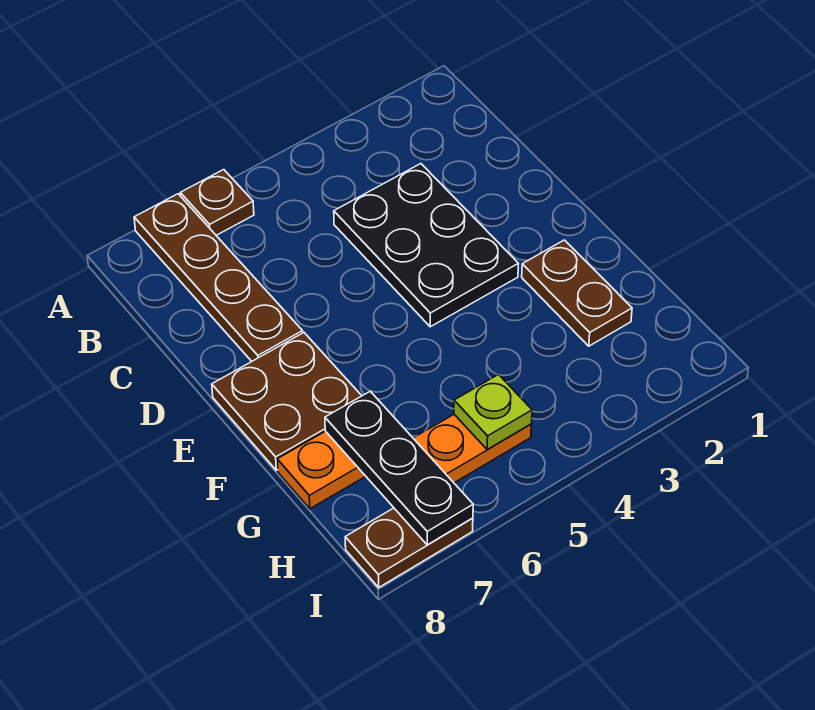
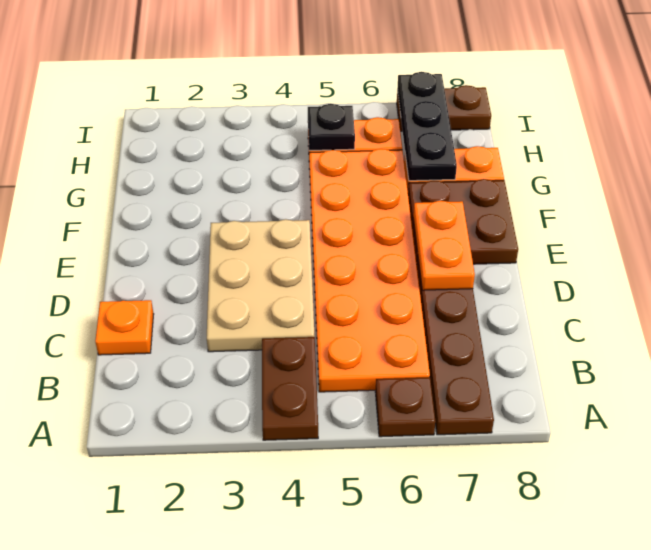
none -> orange 2x6 plate [309,149,430,392]
none -> orange 1x1 plate [95,300,154,355]
black 2x3 plate [334,164,518,327] -> tan 2x3 plate [207,219,315,352]
none -> orange 1x2 plate [413,200,475,290]
brown 1x2 plate [522,240,632,346] -> brown 1x2 plate moved to [262,337,318,440]
lime 1x1 plate [454,375,532,450] -> black 1x1 plate [308,104,355,150]

